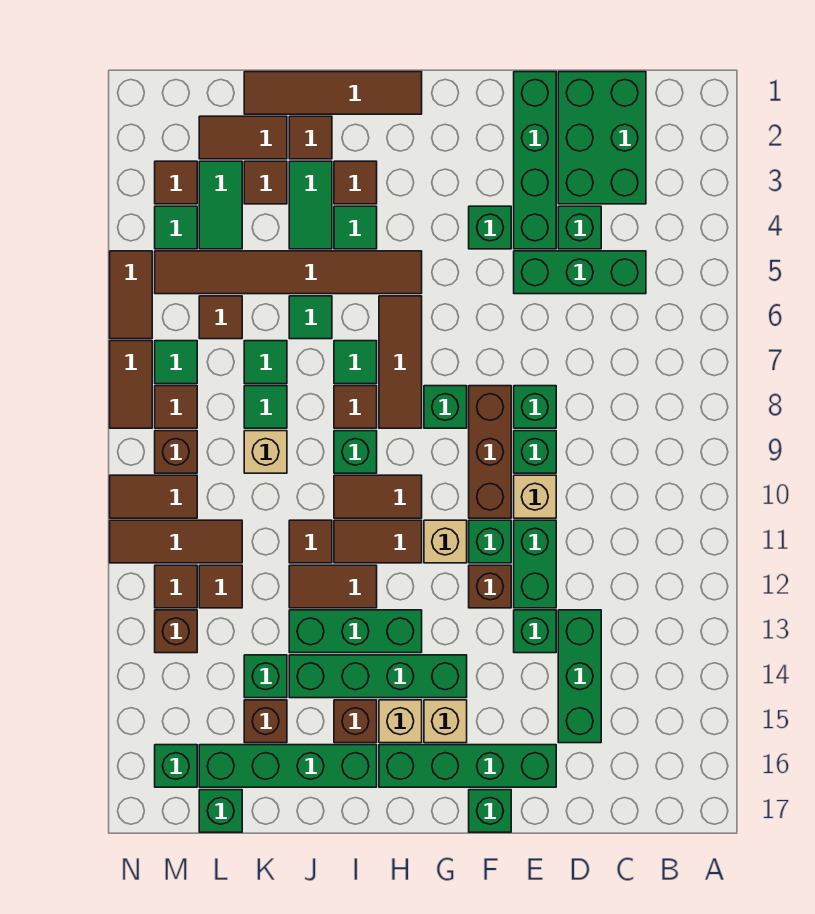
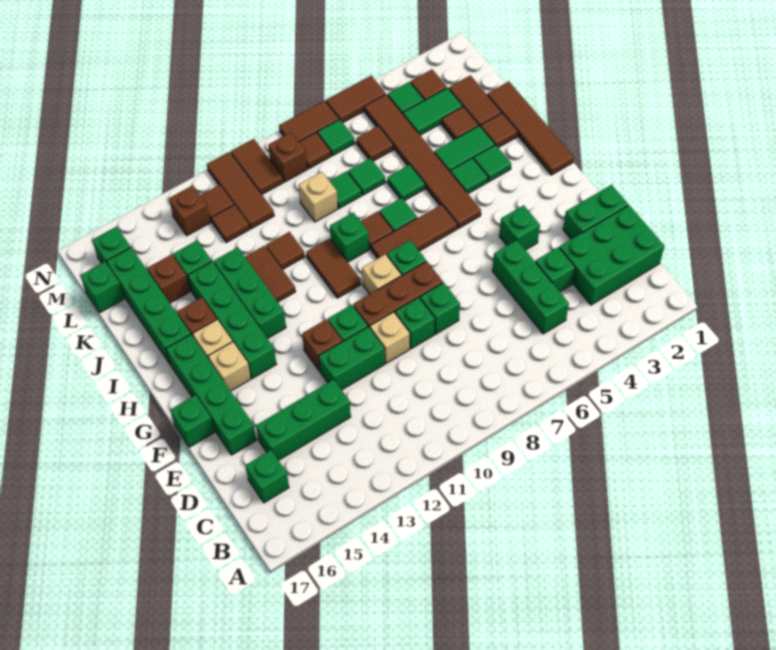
green 1x4 brick [514,72,556,249] -> green 1x2 brick [563,185,628,239]
green 1x1 brick [514,610,556,653] -> green 1x1 brick moved to [245,450,289,503]
tan 1x1 brick [424,520,467,563] -> tan 1x1 brick moved to [362,254,401,294]
brown 1x2 tile [334,520,422,563] -> none
brown 1x1 tile [334,161,377,204] -> green 1x1 tile [474,145,511,182]

